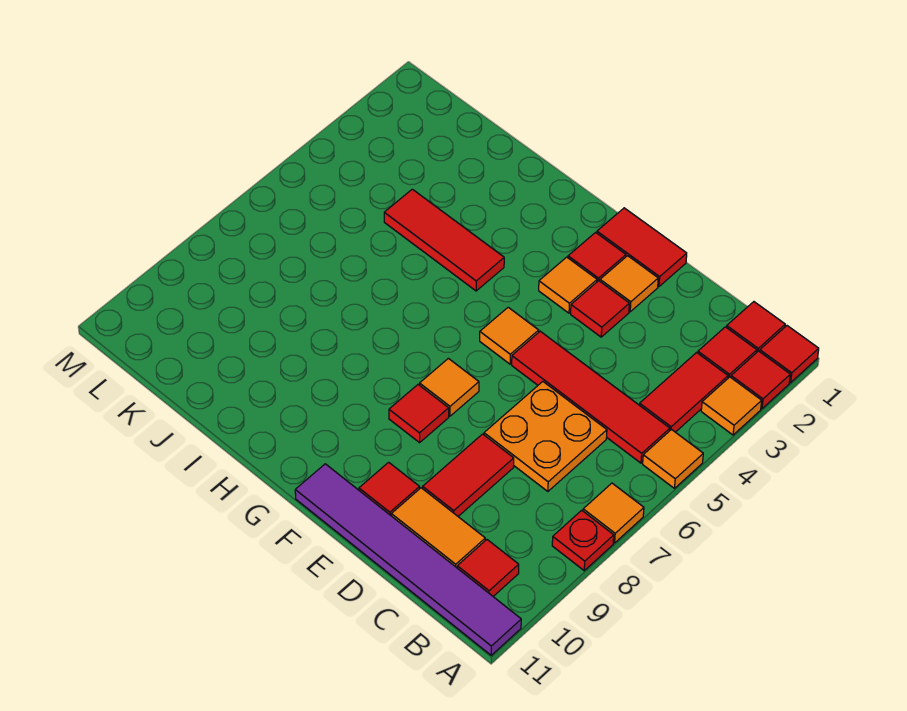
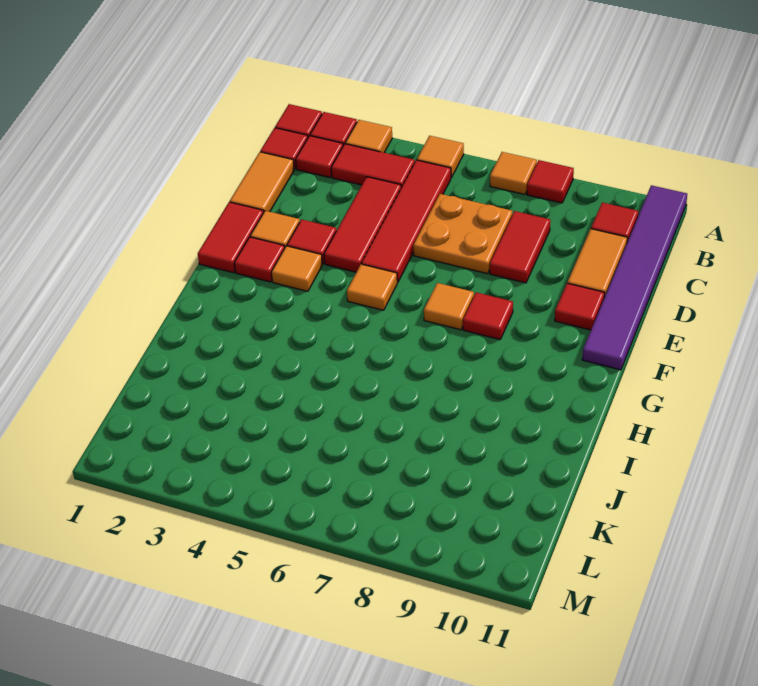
red 1x1 plate [552,510,614,570] -> red 1x1 tile [527,160,574,203]
none -> orange 1x2 tile [230,152,294,213]
red 1x2 tile [423,434,514,516] -> red 1x2 tile turned to [490,211,550,283]
red 1x3 tile [384,189,504,291] -> red 1x3 tile moved to [324,177,401,272]

